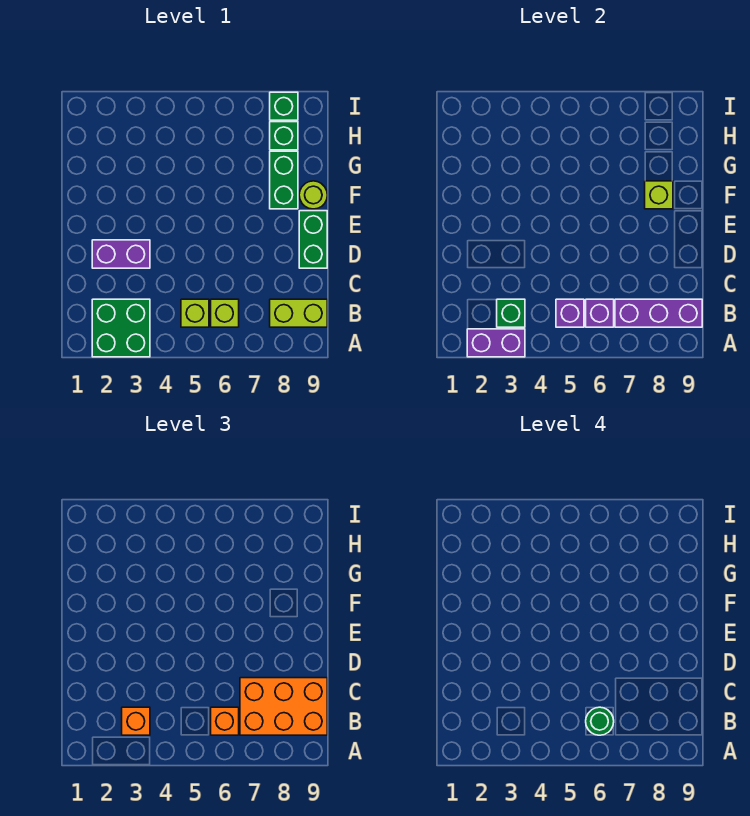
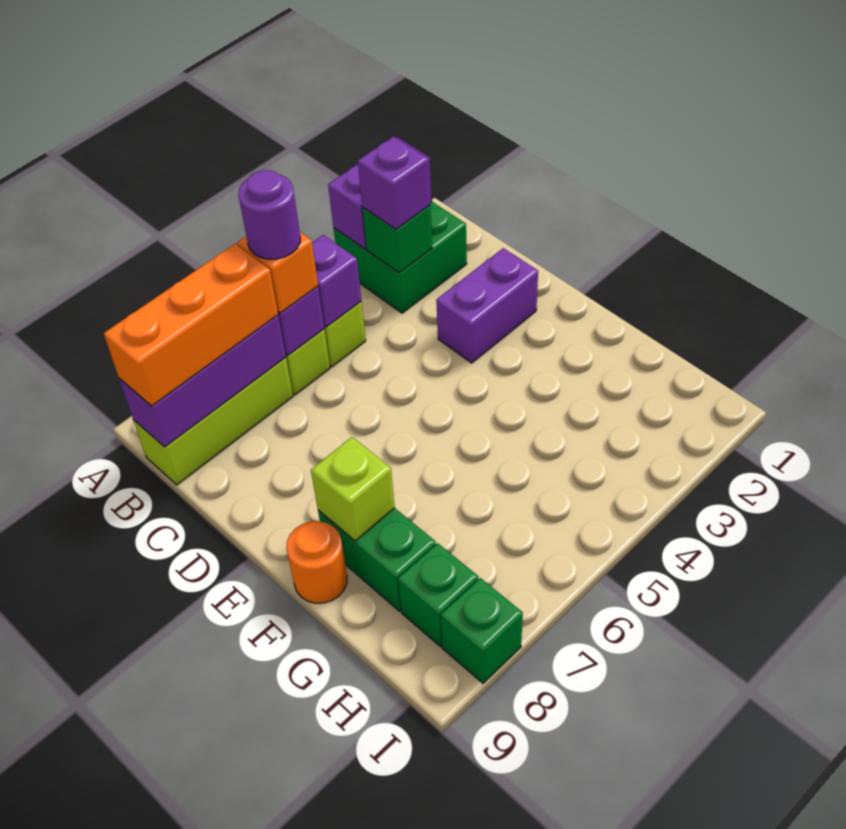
orange 1x1 brick [122,707,150,735] -> purple 1x1 brick [358,136,430,229]
green 1x1 round brick [586,707,614,735] -> purple 1x1 round brick [238,170,300,259]
orange 2x3 brick [240,678,327,735] -> orange 1x3 brick [104,244,278,406]
lime 1x2 brick [270,299,327,327] -> lime 1x3 brick [133,357,293,485]
green 1x2 brick [299,211,327,268] -> none
lime 1x1 round brick [299,181,327,209] -> orange 1x1 round brick [286,521,347,603]

